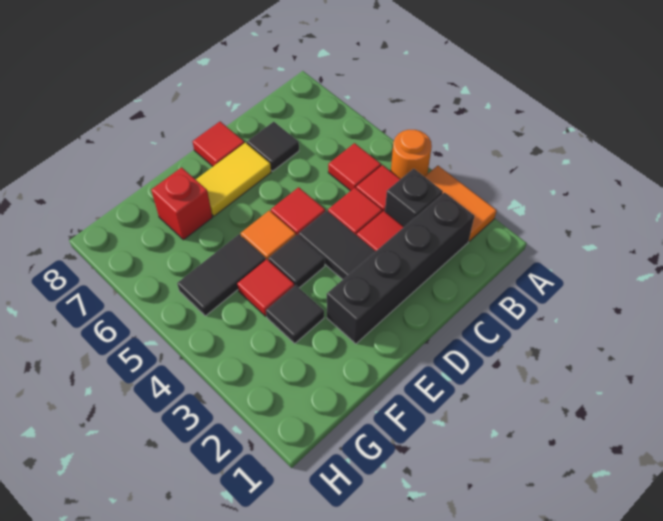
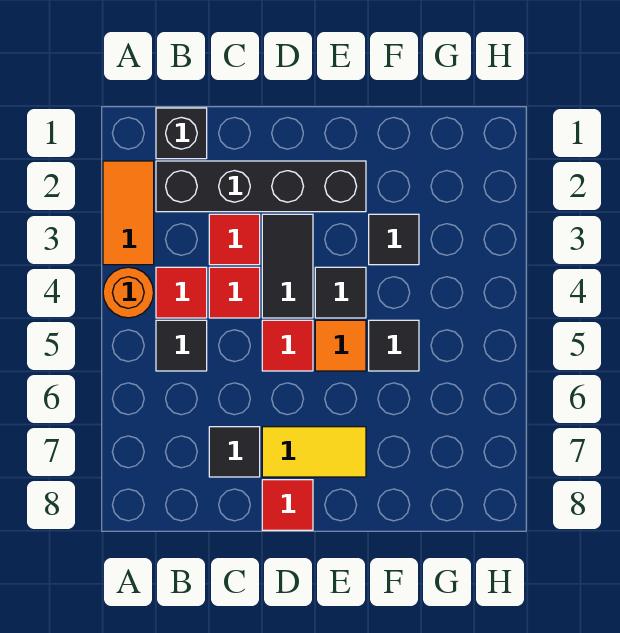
black 1x1 brick [385,169,443,227] -> black 1x1 brick moved to [156,108,207,159]
red 1x1 tile [328,143,381,191] -> black 1x1 tile [156,320,207,371]
red 1x1 tile [237,259,294,316] -> none
black 1x2 tile [177,234,266,316] -> black 1x1 tile [369,320,419,371]
red 1x1 brick [151,167,213,240] -> none

